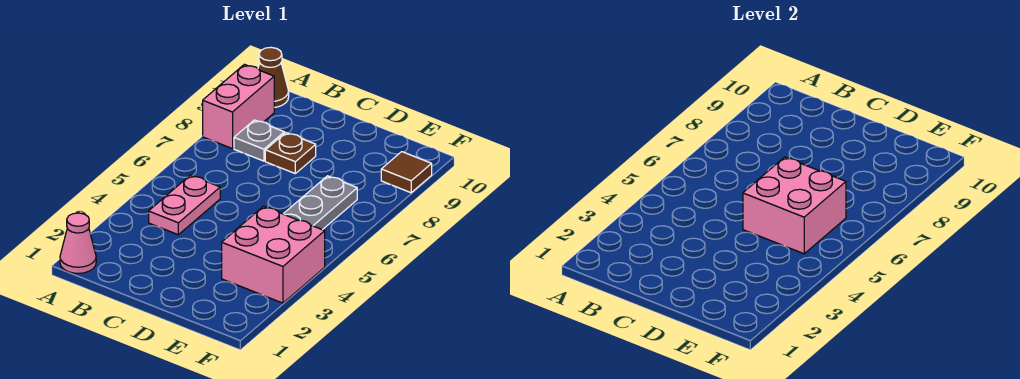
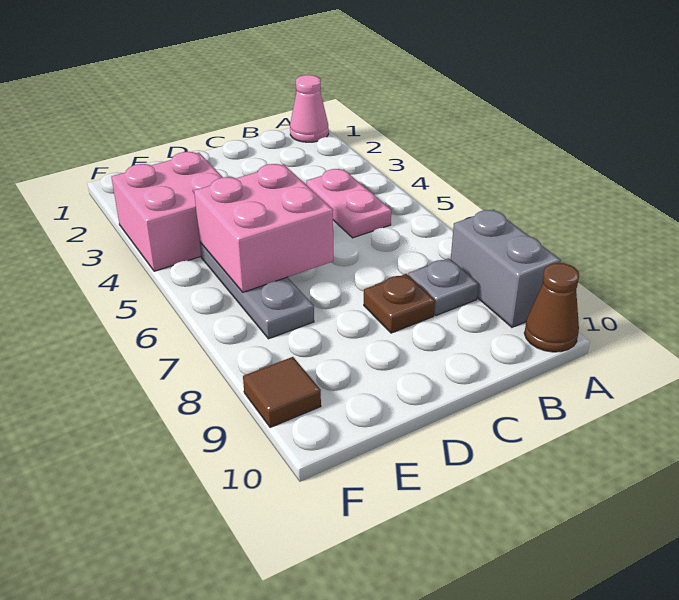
pink 1x2 brick [203,64,274,149] -> grey 1x2 brick [451,210,561,327]

